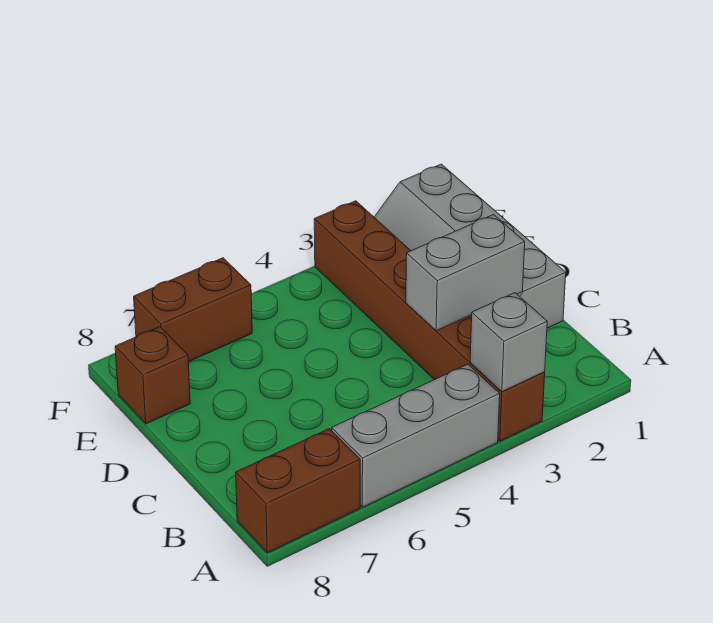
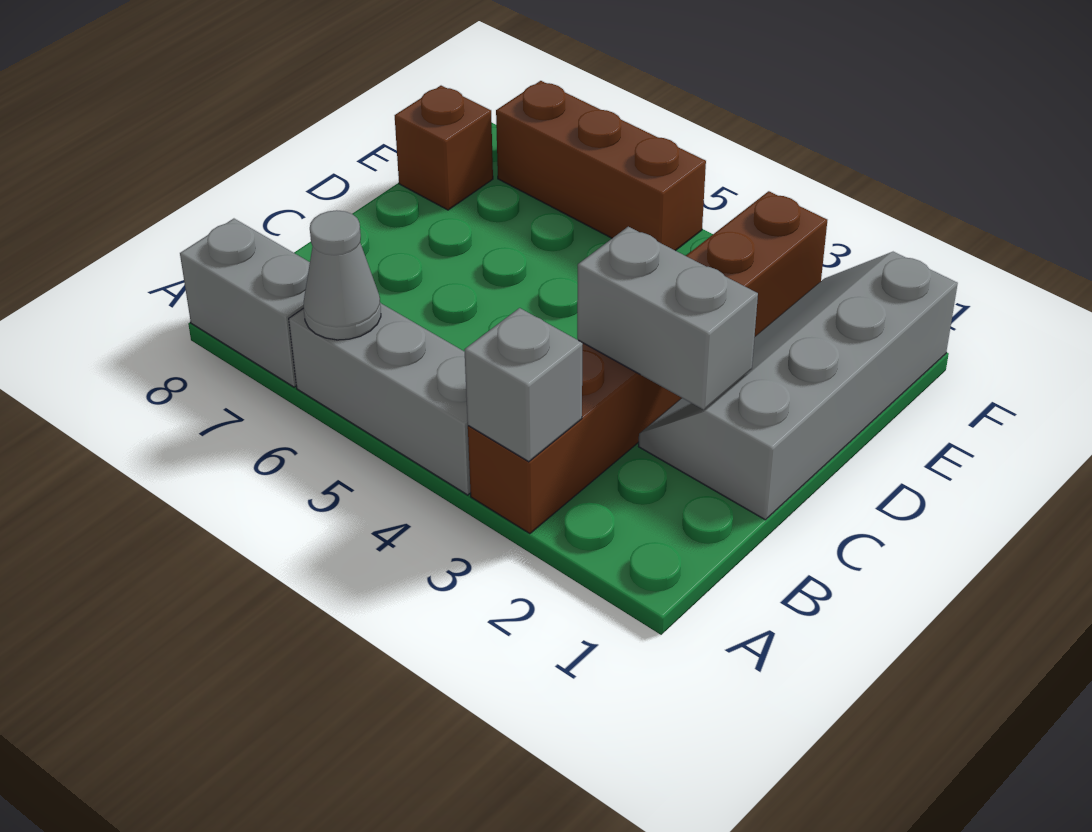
none -> grey 1x1 cone [304,210,381,340]
brown 1x2 brick [236,429,360,553] -> grey 1x2 brick [180,219,310,387]
brown 1x2 brick [134,258,252,362] -> brown 1x3 brick [496,81,706,251]

